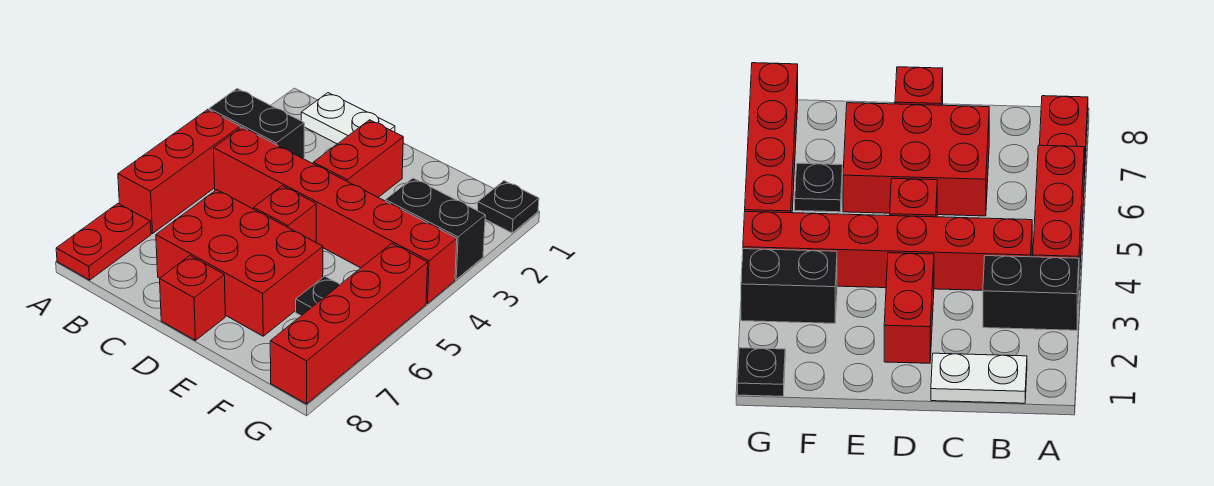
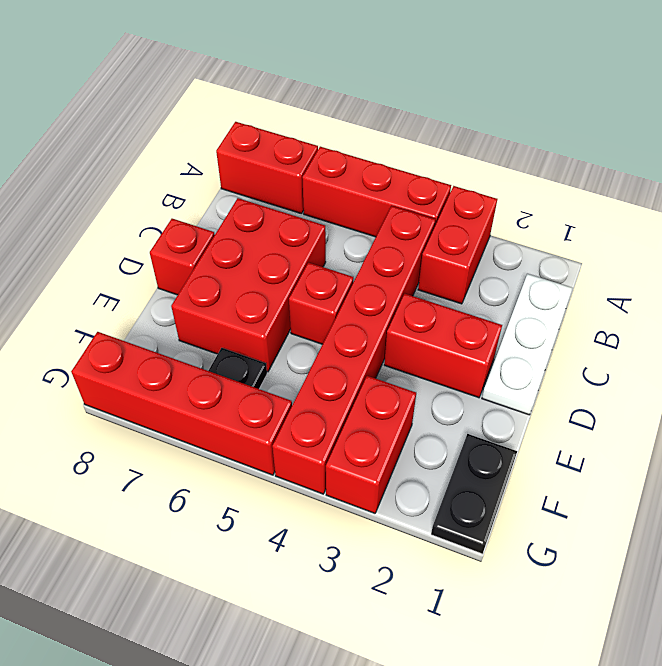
black 1x2 brick [209,89,304,159] -> red 1x2 brick [418,186,497,304]
red 1x2 plate [56,204,151,280] -> red 1x2 brick [216,122,318,214]
white 1x2 plate [301,93,395,144] -> white 1x3 plate [482,274,573,415]
black 1x2 brick [386,178,485,279] -> red 1x2 brick [326,376,416,513]
black 1x1 plate [477,181,539,233] -> black 1x2 plate [431,434,517,554]

